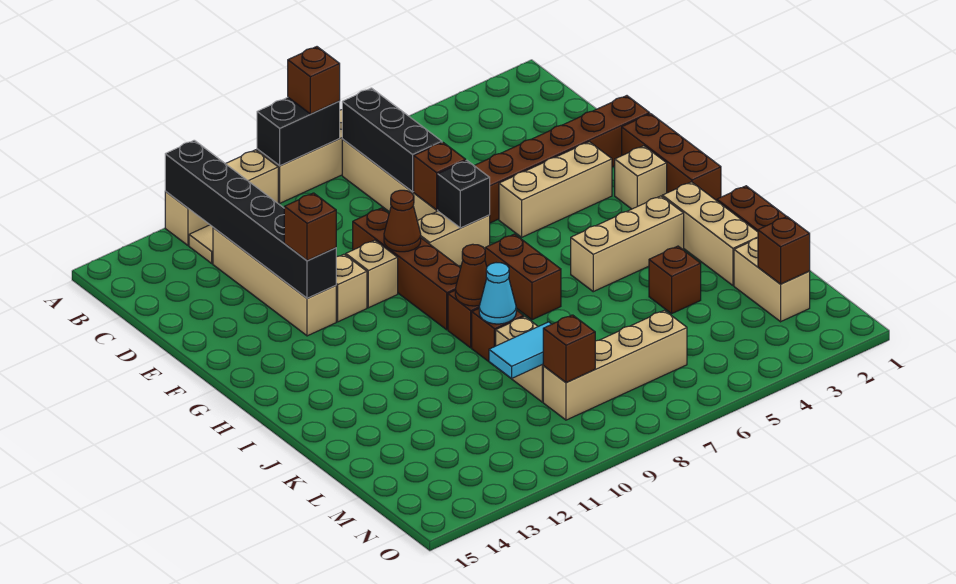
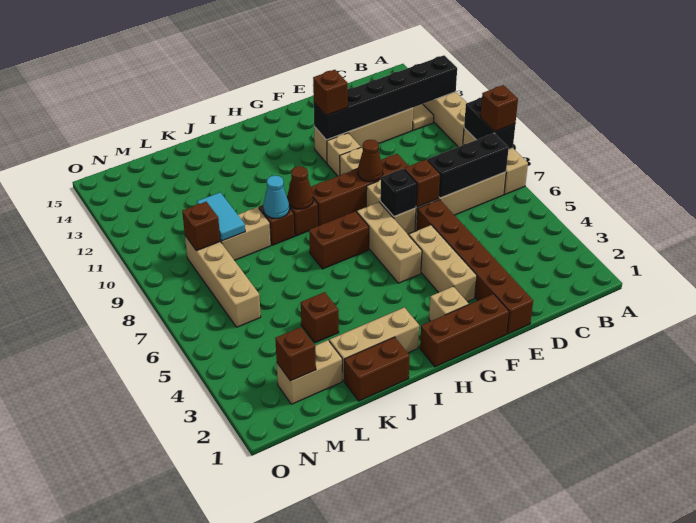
tan 1x3 brick [571,196,684,292] -> tan 1x3 brick moved to [357,202,422,283]

